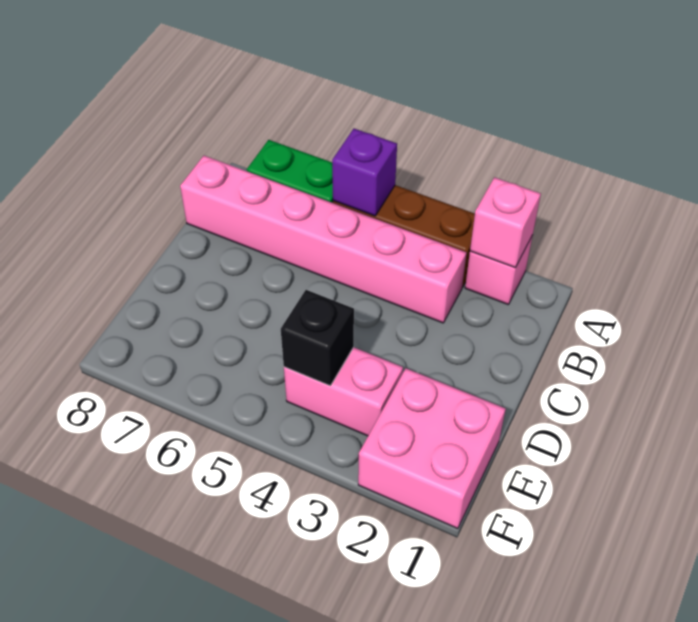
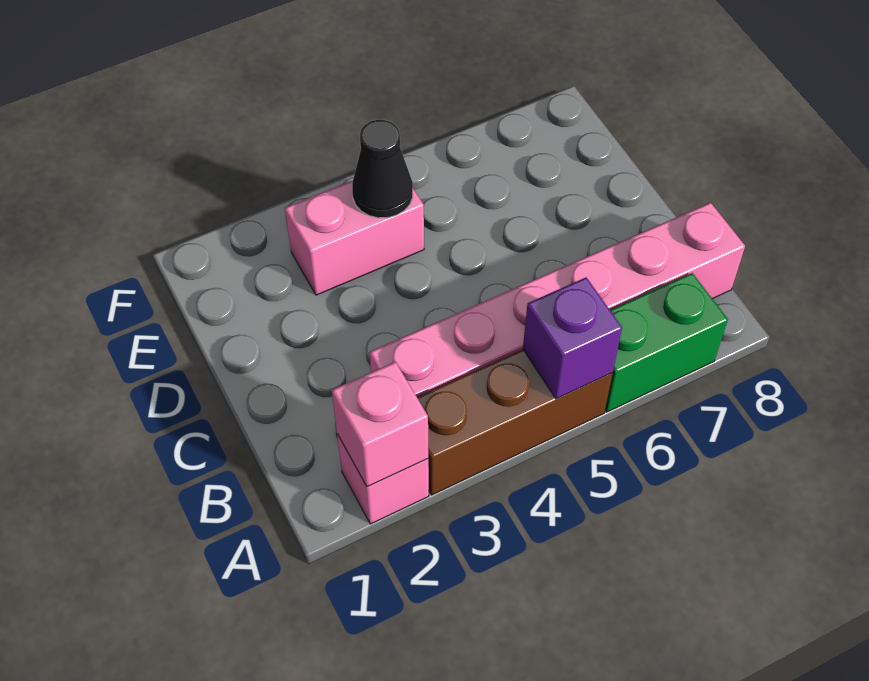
pink 2x2 brick [358,368,506,529] -> none
black 1x1 brick [281,290,354,386] -> black 1x1 cone [352,120,413,218]

